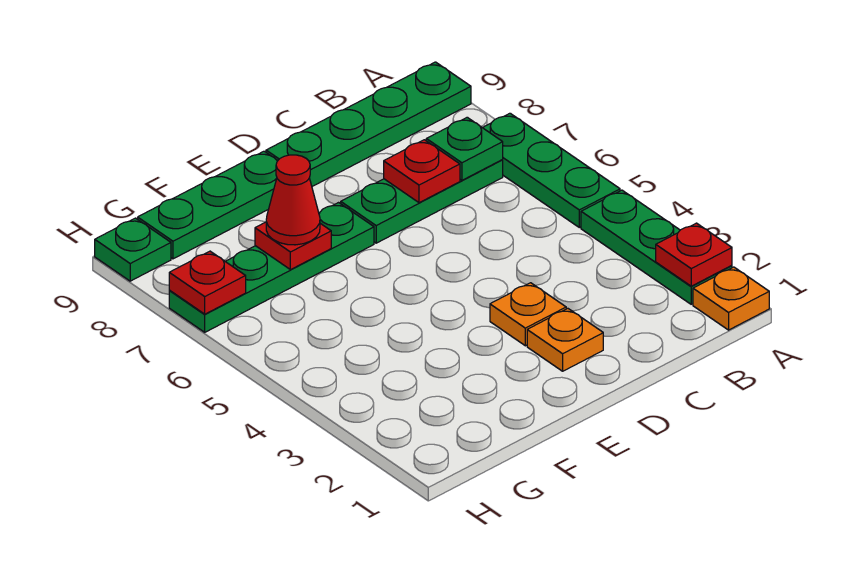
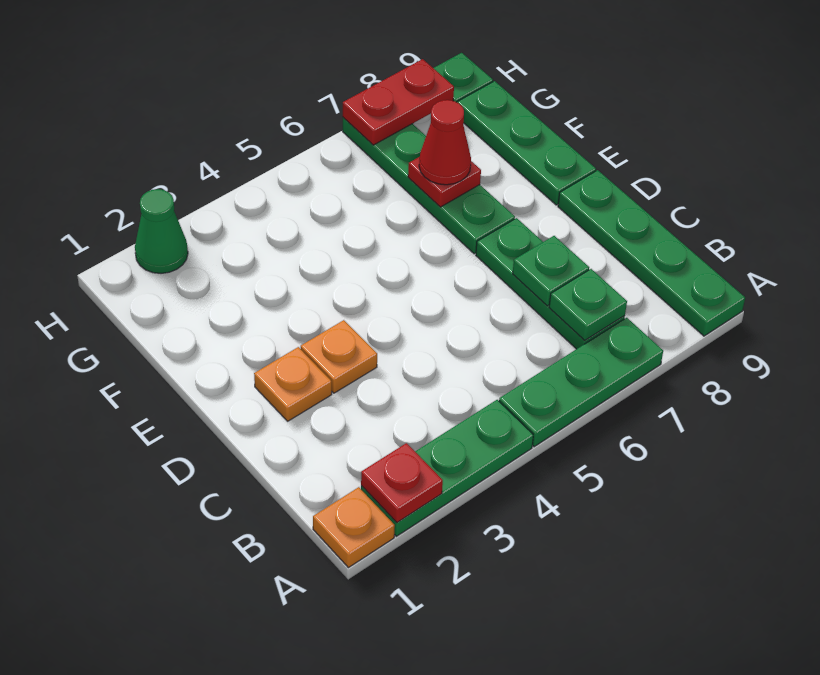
red 1x1 plate [384,140,460,203] -> green 1x1 plate [513,236,589,306]
none -> green 1x1 cone [135,189,188,273]
red 1x1 plate [169,251,246,314] -> red 1x2 plate [343,59,454,145]

